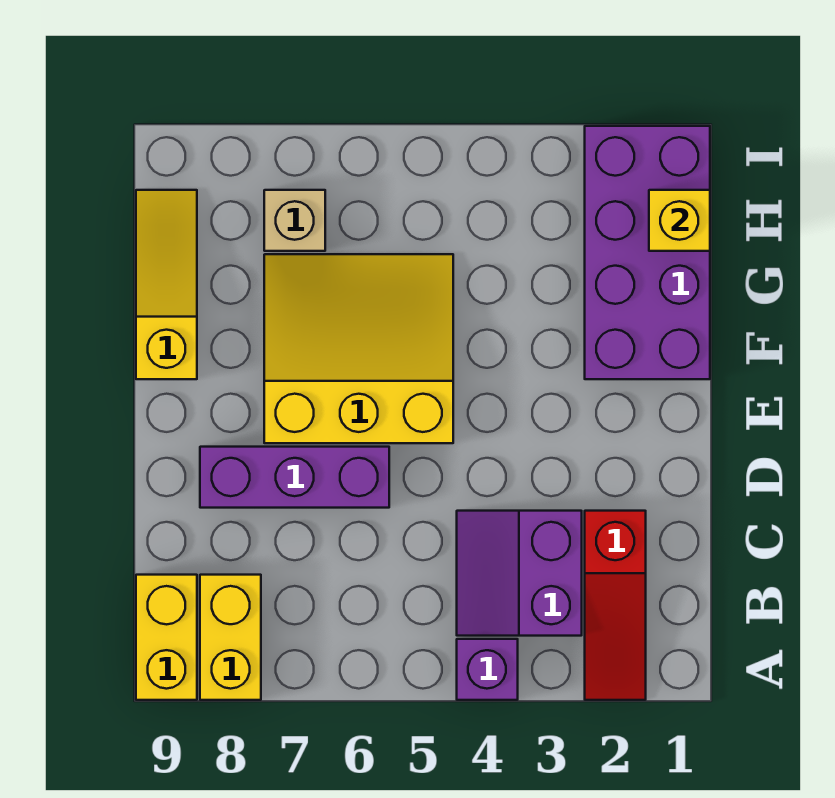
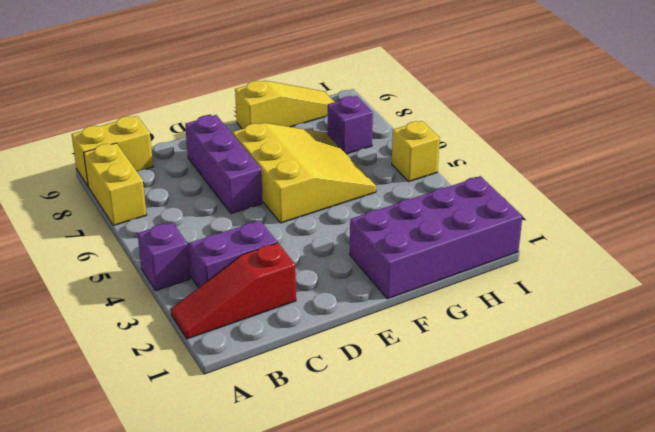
yellow 1x2 brick [200,575,261,700] -> yellow 1x2 brick turned to [84,143,146,226]
yellow 1x1 brick [649,190,710,251] -> yellow 1x1 brick moved to [392,121,440,182]
tan 1x1 brick [264,190,325,251] -> purple 1x1 brick [328,96,373,154]

